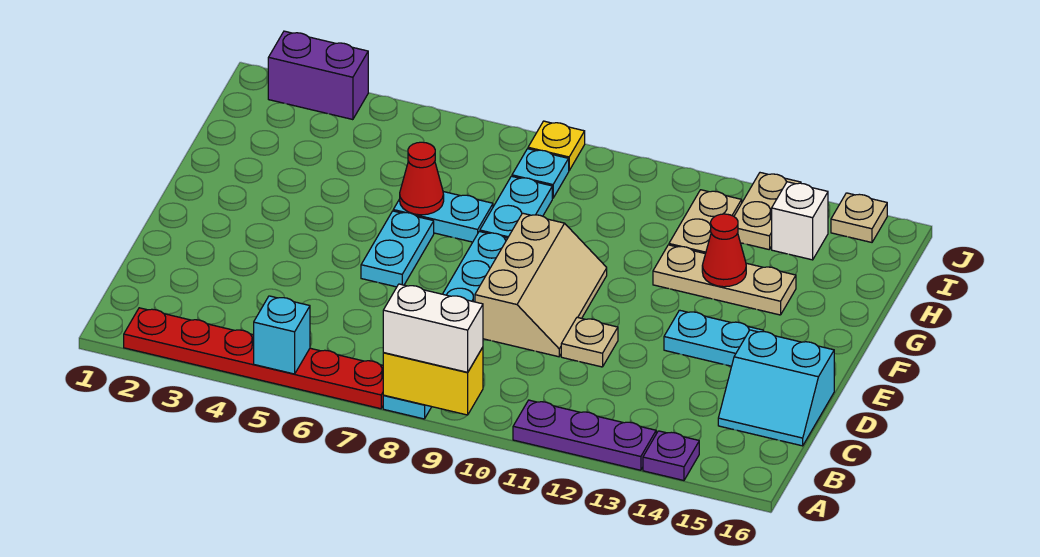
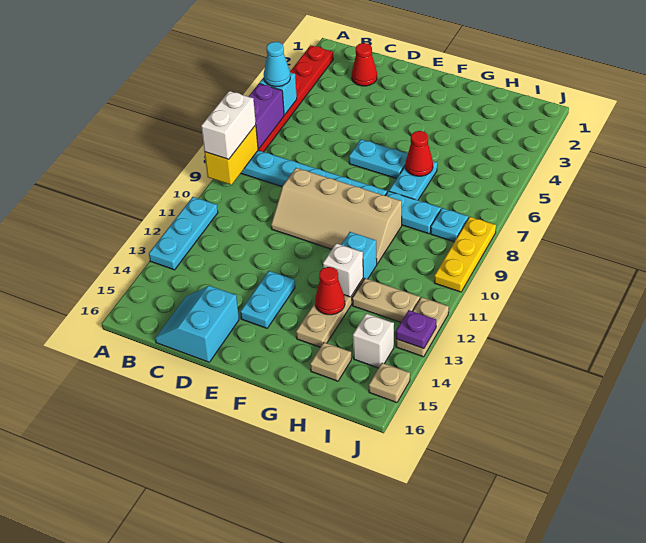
none -> cyan 1x1 cone [264,42,290,87]
purple 1x3 plate [513,400,656,470] -> cyan 1x3 plate [149,197,218,270]
purple 1x1 plate [643,431,699,480] -> purple 1x1 plate moved to [396,310,436,349]
none -> red 1x1 cone [352,43,377,86]
tan 2x3 slope [475,213,607,357] -> tan 2x4 slope [271,168,402,264]
tan 1x1 plate [561,317,618,367] -> tan 1x1 plate moved to [310,342,351,381]
none -> cyan 1x1 brick [341,232,377,280]
none -> white 1x1 brick [323,243,363,297]
tan 1x2 plate [734,173,801,250] -> tan 1x2 plate turned to [396,297,449,357]
purple 1x2 brick [268,31,368,120] -> purple 1x2 brick moved to [248,84,284,149]
yellow 1x1 plate [528,121,585,170] -> yellow 1x3 plate [434,217,496,292]

